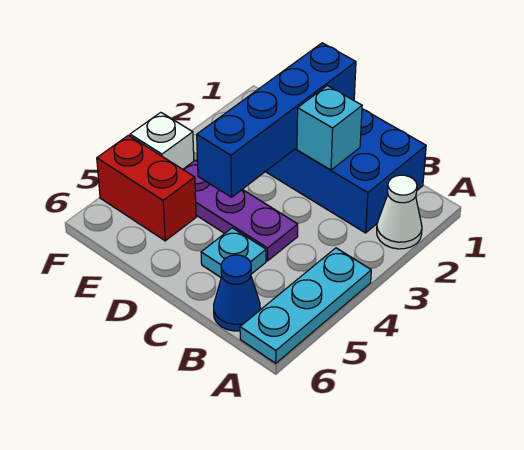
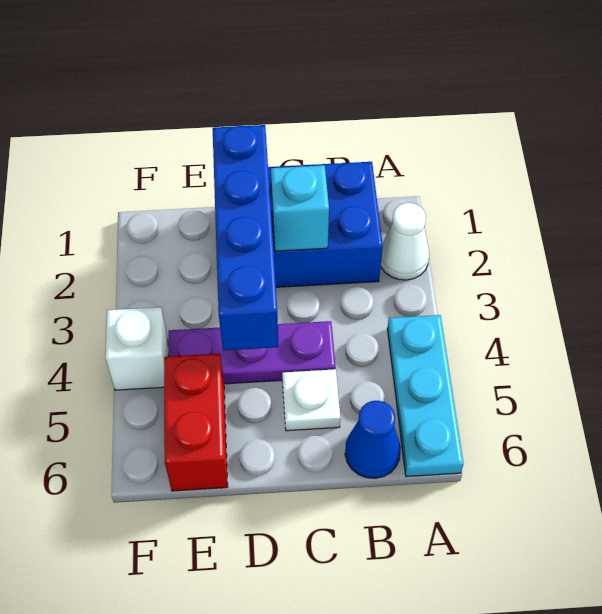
cyan 1x1 plate [201,228,266,277] -> white 1x1 plate [282,369,340,431]
red 1x2 brick [97,135,196,241] -> red 1x2 brick turned to [164,354,228,491]

